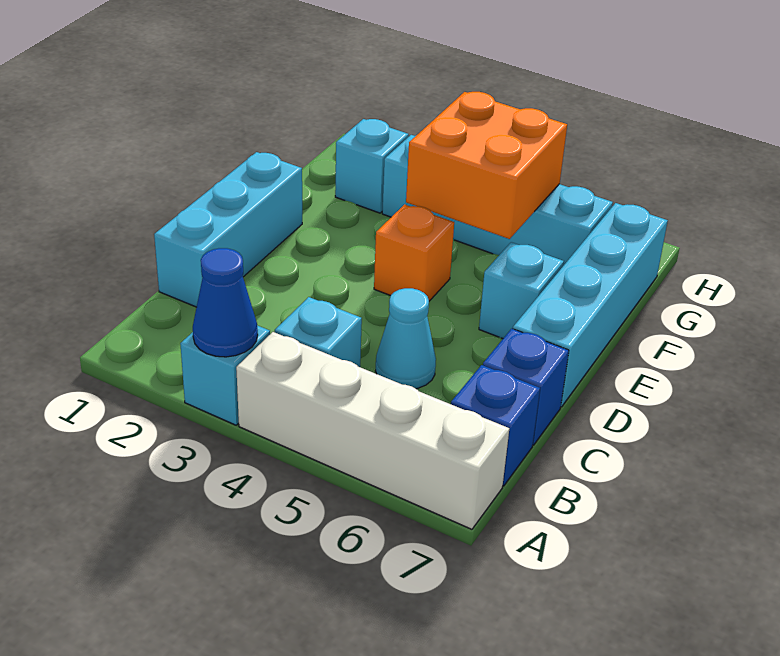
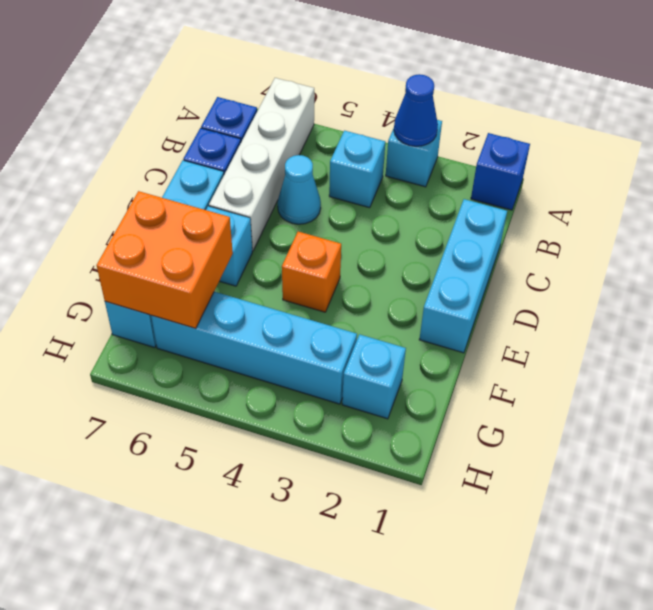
none -> blue 1x1 brick [471,133,530,210]
white 1x4 brick [236,332,509,529] -> white 1x4 brick turned to [209,78,314,251]
orange 2x2 brick [406,92,567,239] -> orange 2x2 brick moved to [96,191,233,329]

